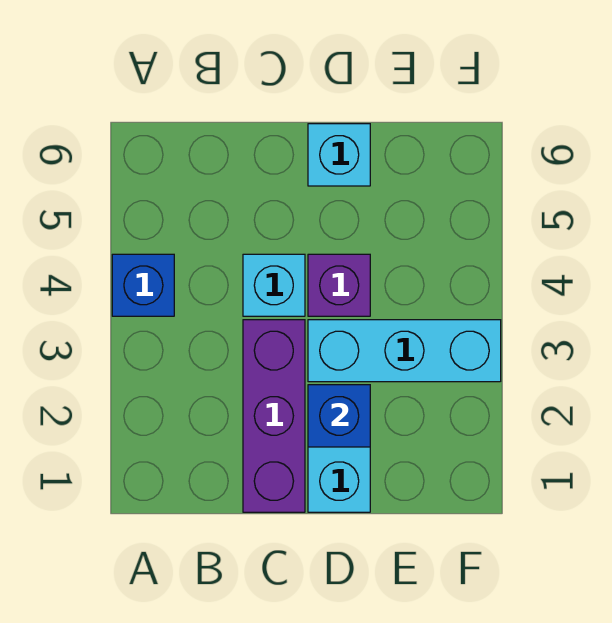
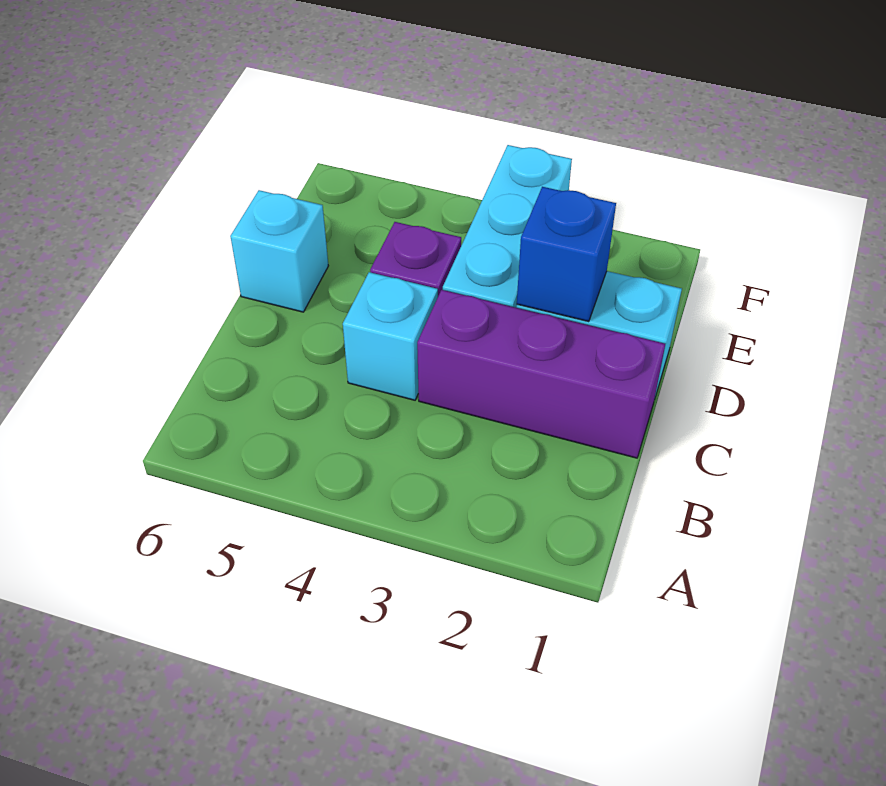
blue 1x1 brick [112,254,174,316] -> none

